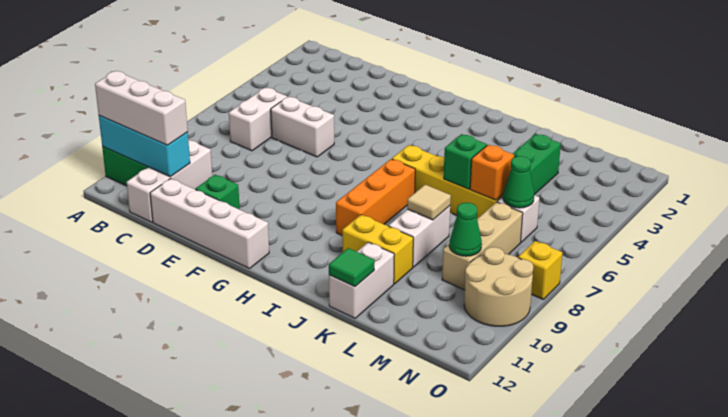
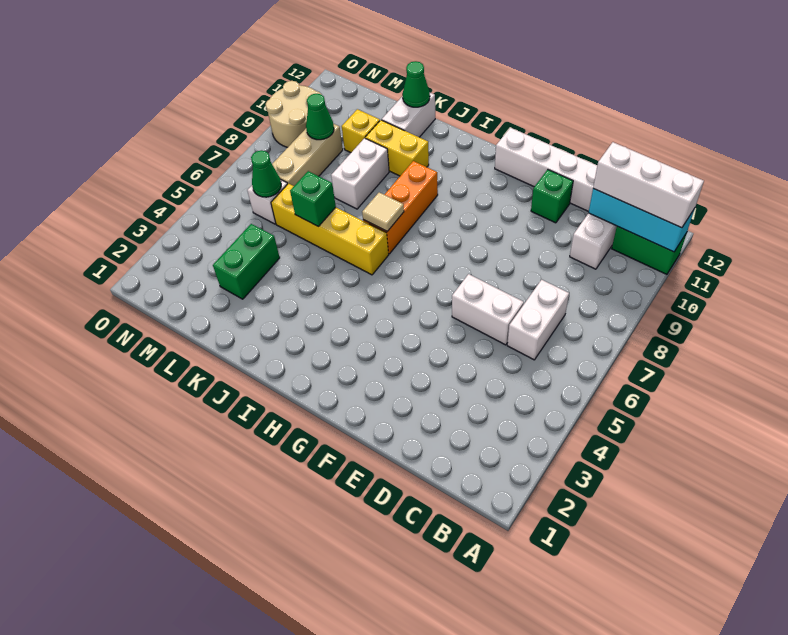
tan 1x1 tile [407,185,451,220] -> tan 1x1 tile moved to [362,192,404,231]
green 1x1 tile [329,248,375,287] -> green 1x1 cone [403,61,430,107]
orange 1x1 brick [470,145,514,200] -> none
yellow 1x1 brick [518,241,562,299] -> yellow 1x1 brick moved to [342,109,380,153]

